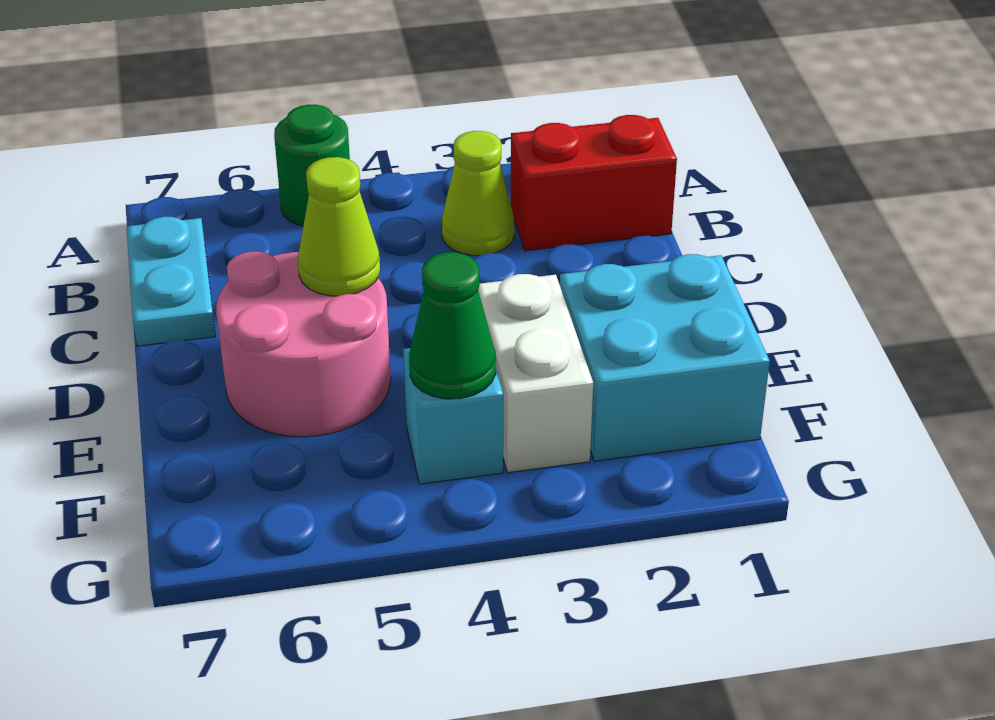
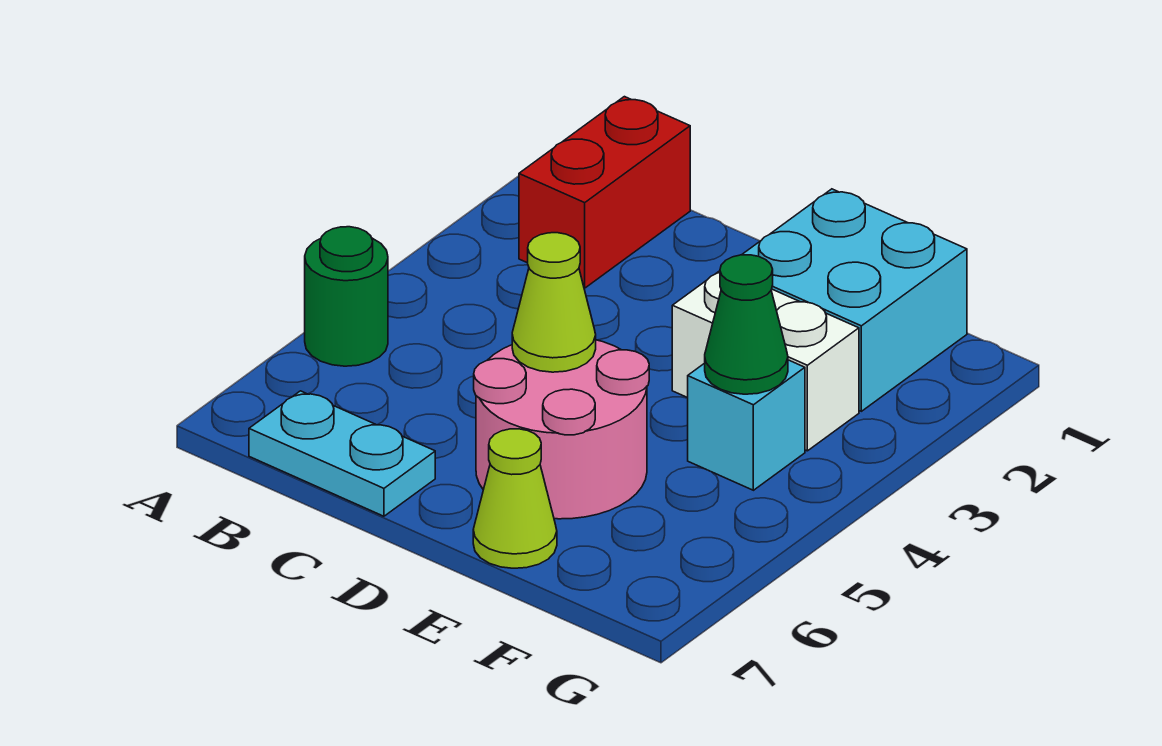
lime 1x1 cone [442,131,514,256] -> lime 1x1 cone moved to [473,429,557,568]

